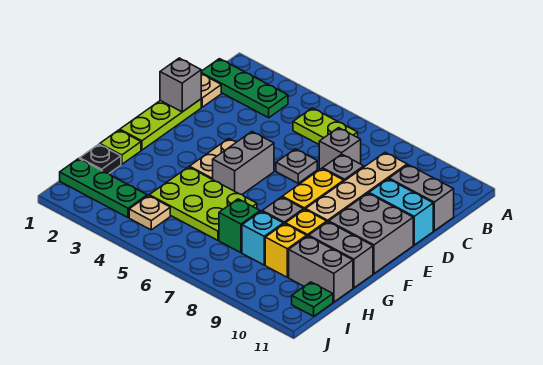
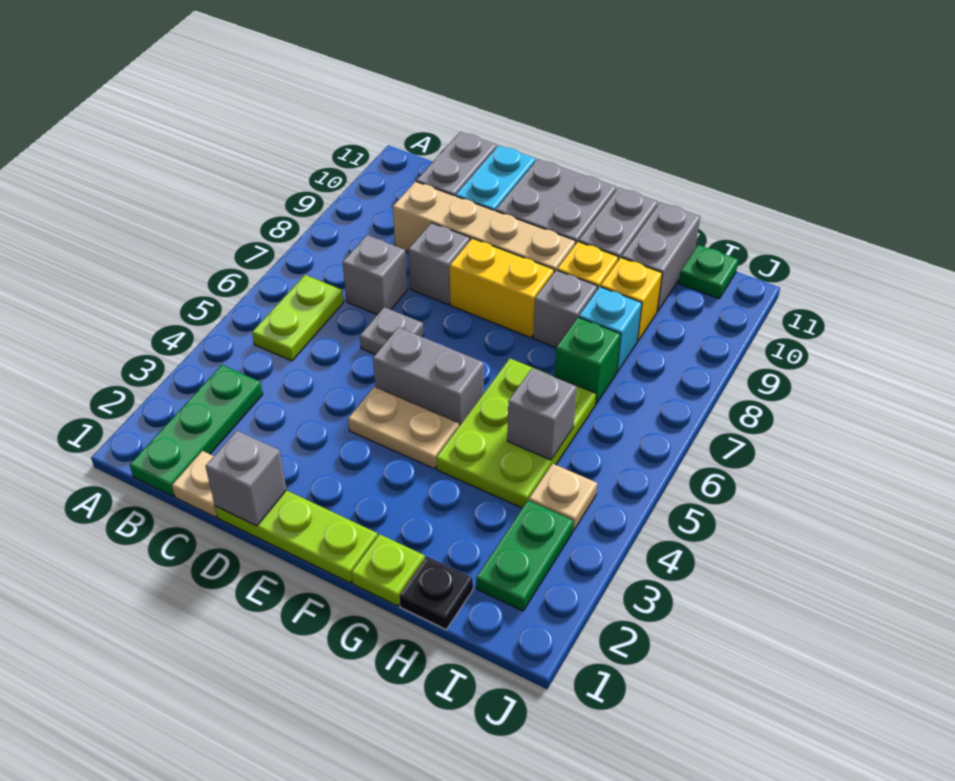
none -> grey 1x1 brick [507,368,577,460]
green 1x3 plate [60,159,147,218] -> green 1x2 plate [476,501,573,611]

